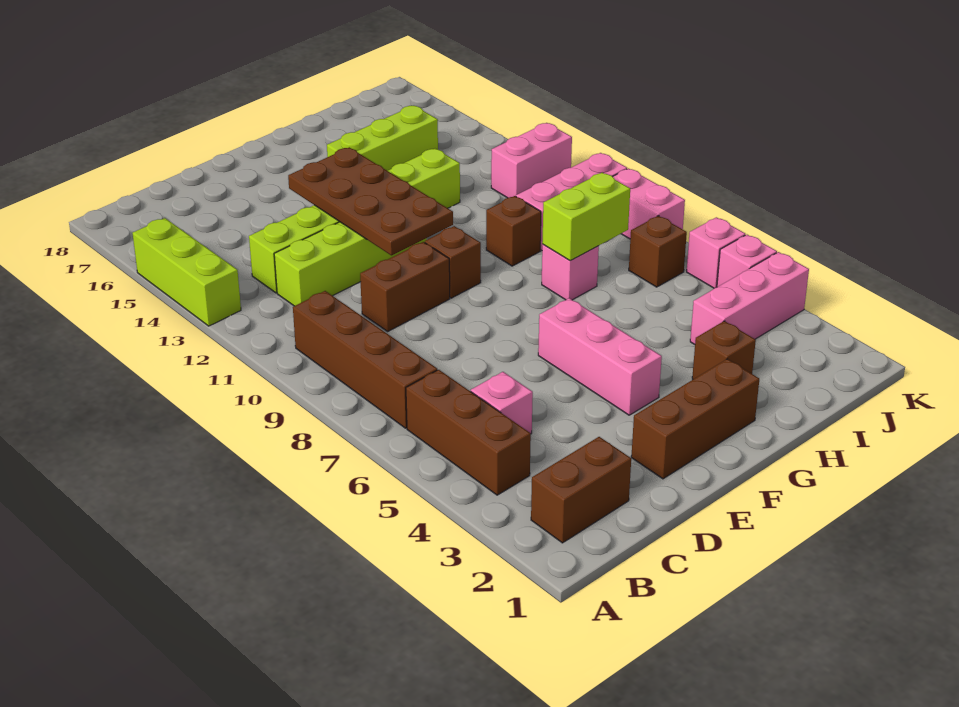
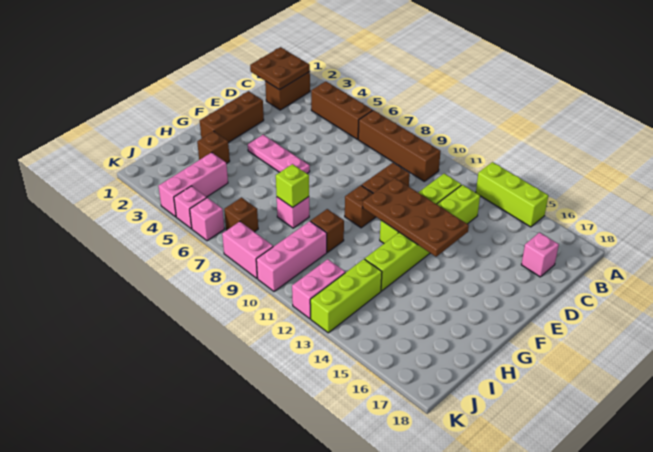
none -> brown 2x2 plate [250,47,310,90]
pink 1x1 brick [471,372,533,434] -> pink 1x1 brick moved to [521,232,559,277]
pink 1x3 brick [538,298,662,415] -> pink 1x3 plate [248,135,310,173]
lime 1x3 brick [327,106,438,171] -> lime 1x3 brick moved to [310,259,382,333]
lime 1x2 brick [542,173,630,261] -> lime 1x1 brick [276,164,309,208]

